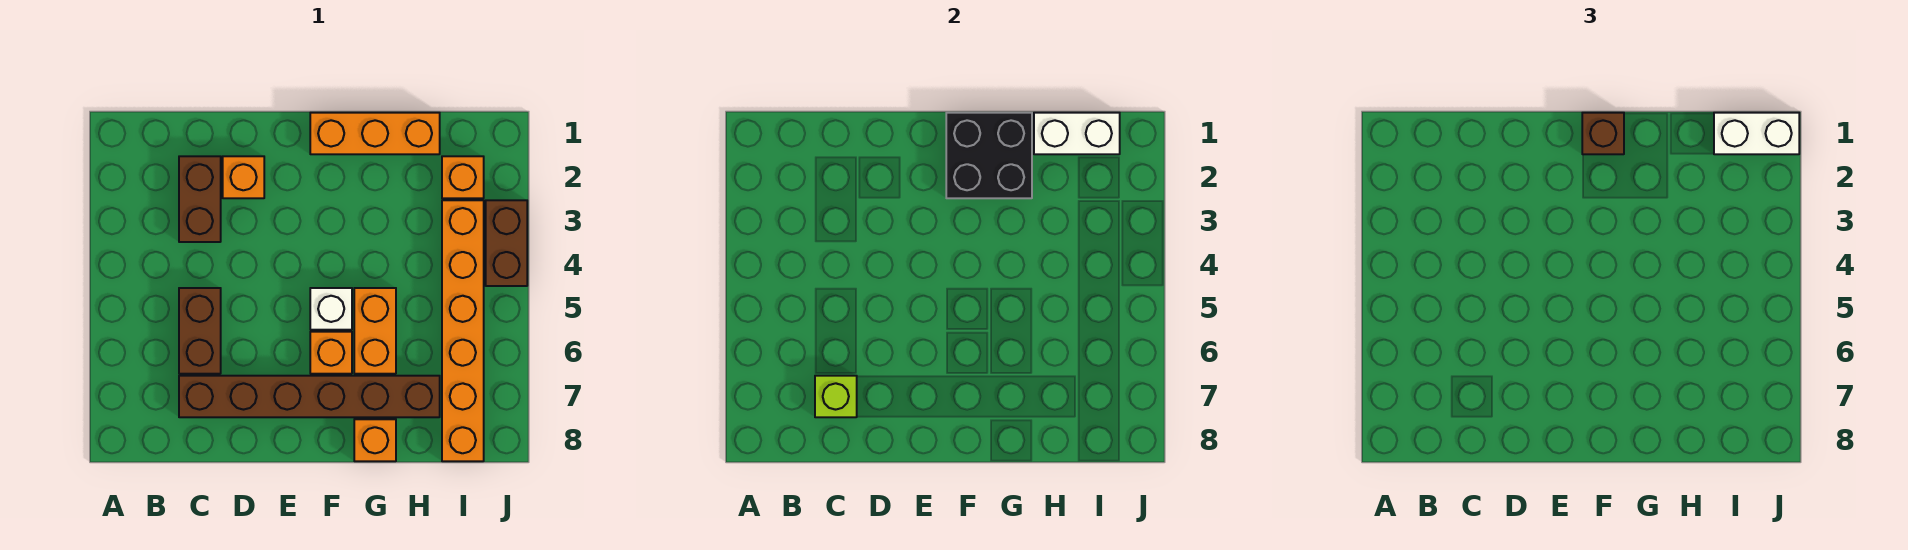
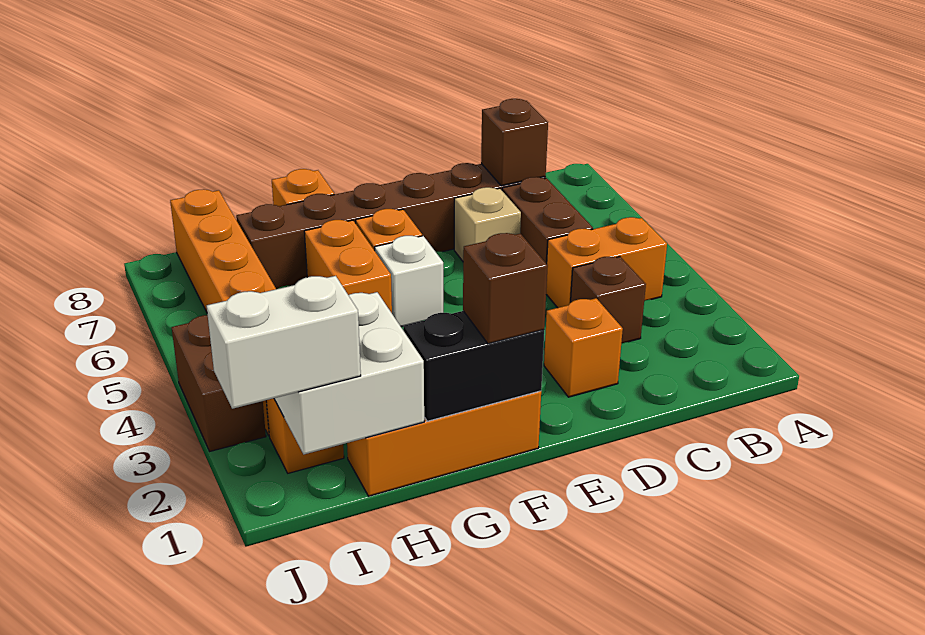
none -> orange 1x2 brick [546,217,667,308]
brown 1x2 brick [179,156,221,242] -> brown 1x1 brick [571,257,646,344]
lime 1x1 brick [815,376,857,417] -> brown 1x1 brick [481,99,548,186]
none -> tan 1x1 brick [454,187,521,261]
black 2x2 brick [946,113,1032,198] -> black 1x2 brick [403,311,544,421]
white 1x2 brick [1034,113,1120,154] -> white 2x2 brick [274,292,424,454]

